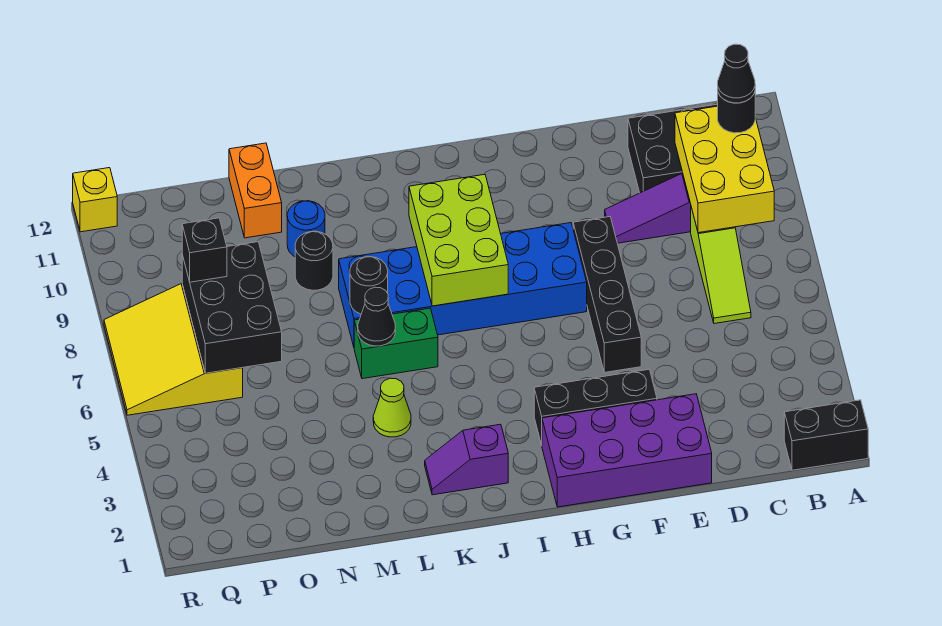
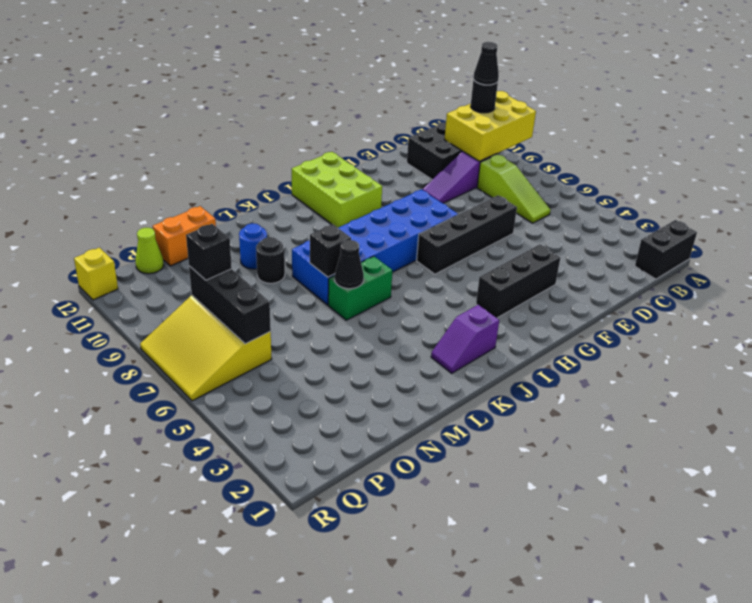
yellow 2x3 brick [675,106,774,233] -> yellow 2x3 brick turned to [444,91,536,161]
purple 2x4 brick [542,394,712,507] -> none
black 1x4 brick [573,217,641,373] -> black 1x4 brick turned to [417,195,517,274]
lime 2x3 brick [409,174,508,306] -> lime 2x3 brick moved to [292,152,382,228]
lime 1x1 cone [373,378,411,437] -> lime 1x1 cone moved to [135,228,164,274]
black 1x1 round brick [350,257,388,314] -> black 1x1 brick [310,224,351,277]
orange 1x2 brick [229,143,282,238] -> orange 1x2 brick turned to [153,206,216,266]
black 2x3 brick [182,242,282,373] -> black 1x3 brick [189,266,271,344]

